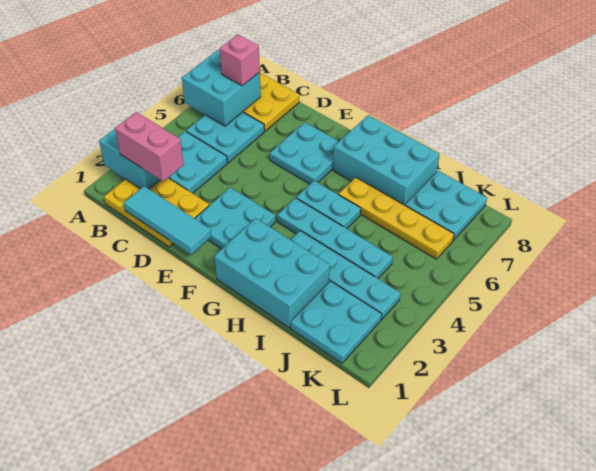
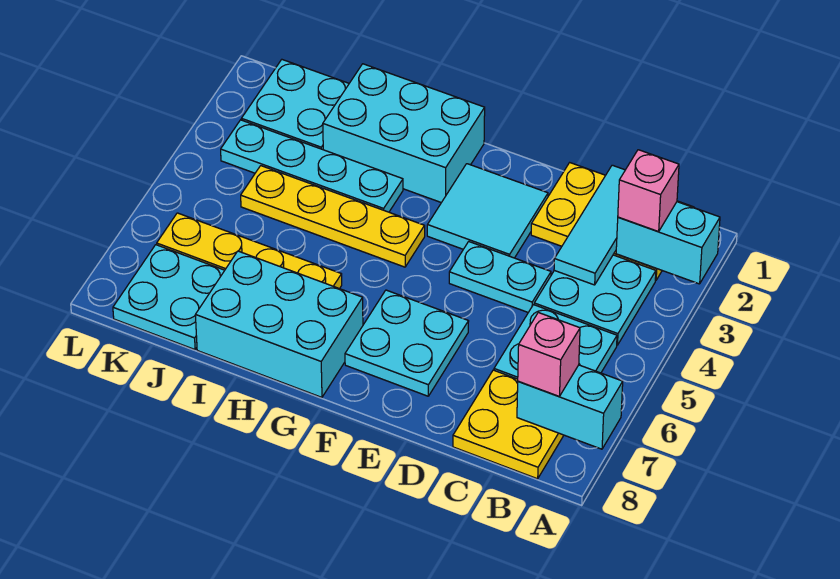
cyan 2x2 brick [182,50,261,126] -> cyan 1x2 brick [517,365,623,449]
pink 1x2 brick [115,112,184,181] -> pink 1x1 brick [618,150,679,232]
cyan 1x3 tile [124,186,211,255] -> cyan 1x3 tile turned to [554,165,625,285]
cyan 2x2 plate [195,187,275,249] -> cyan 2x2 tile [427,164,548,258]
cyan 1x4 plate [277,198,393,278] -> yellow 1x4 plate [241,166,425,267]
cyan 1x2 plate [296,181,361,229] -> cyan 1x2 plate moved to [449,242,551,312]

